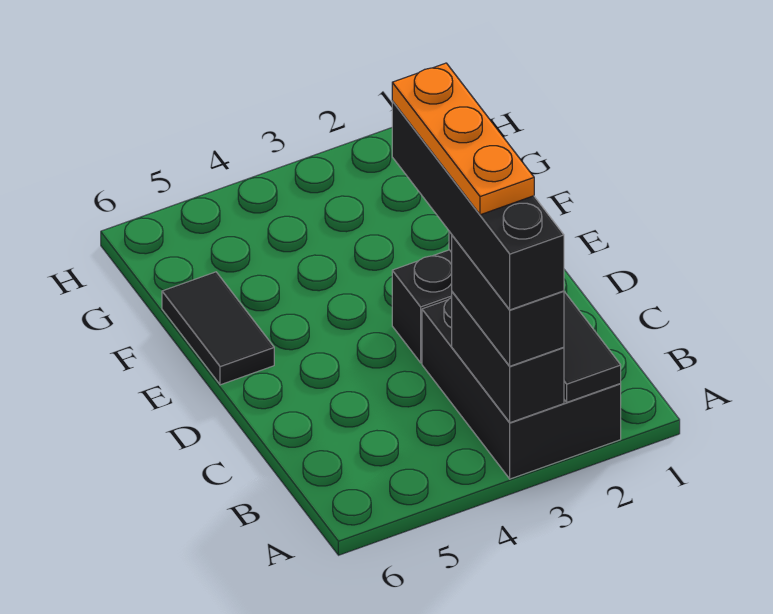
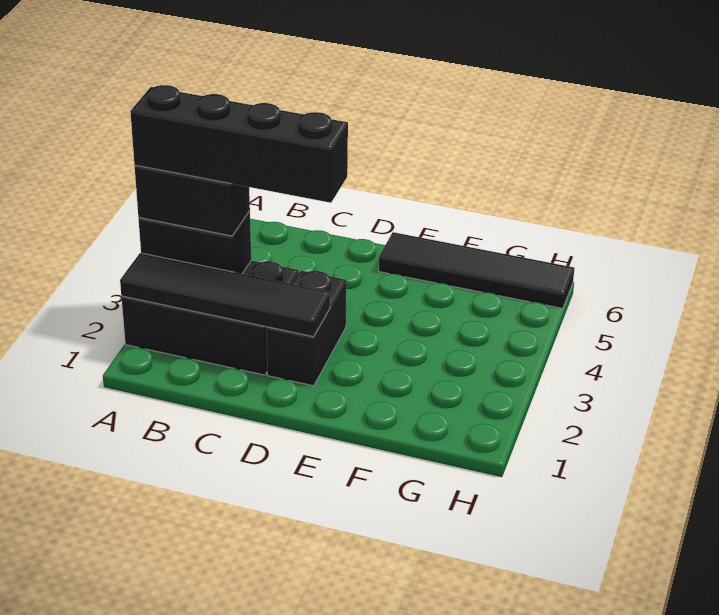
orange 1x3 plate [392,63,534,215] -> none
black 1x2 tile [162,272,274,385] -> black 1x4 tile [379,232,574,309]

